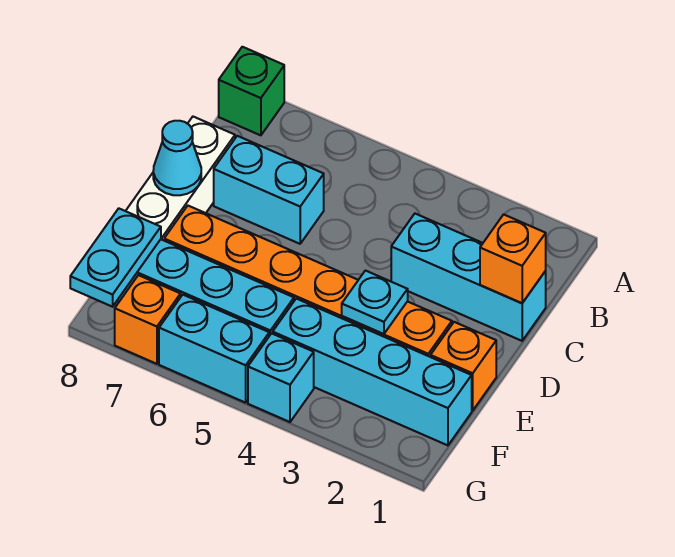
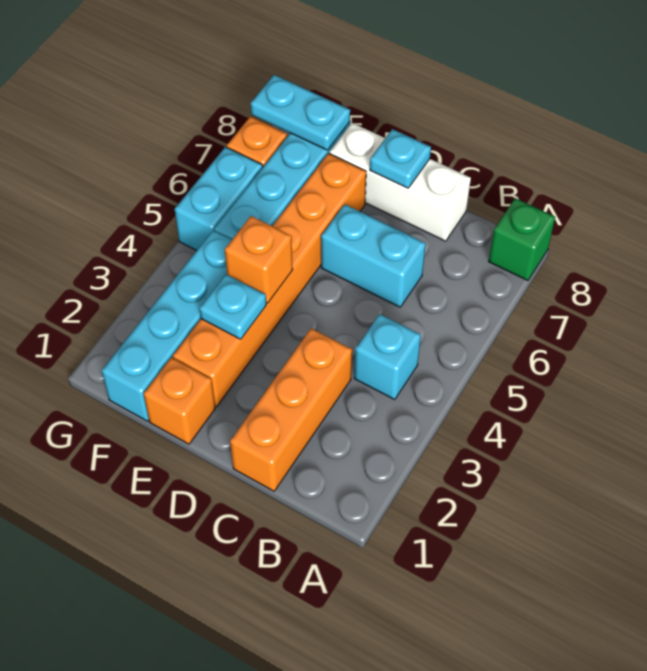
cyan 1x3 brick [391,214,546,341] -> orange 1x3 brick [230,328,352,491]
orange 1x1 brick [480,214,546,303] -> orange 1x1 brick moved to [225,216,293,303]
cyan 1x2 brick [214,136,324,244] -> cyan 1x2 brick turned to [321,204,426,307]
cyan 1x1 cone [153,121,201,195] -> cyan 1x1 plate [370,129,431,188]
cyan 1x1 brick [248,333,314,422] -> cyan 1x1 brick moved to [354,314,421,400]

